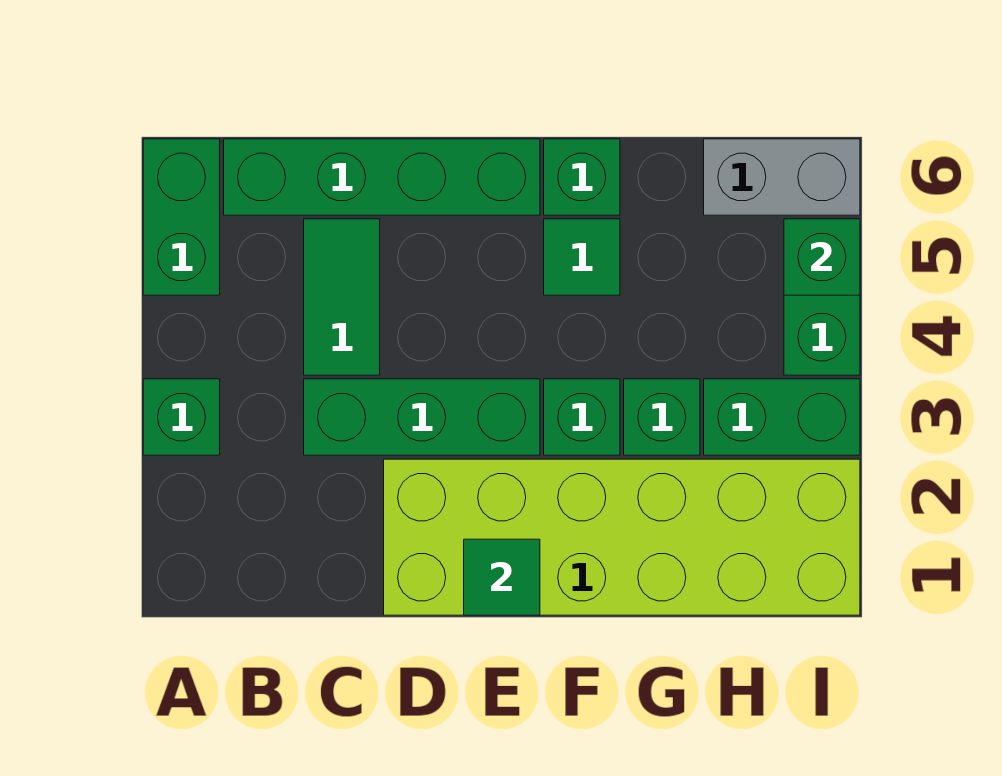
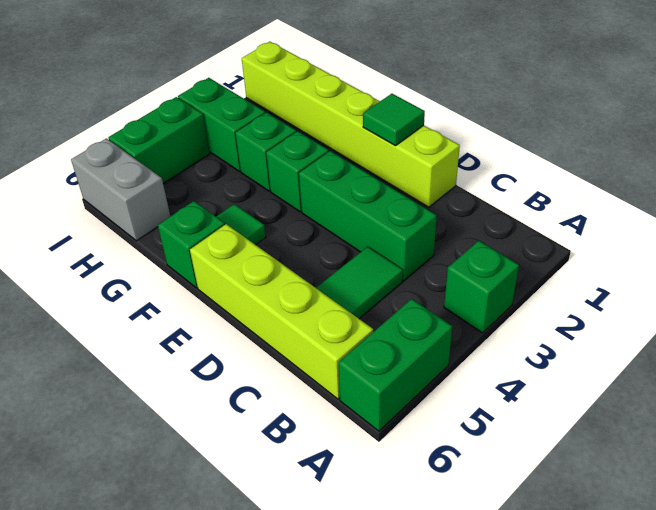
green 1x4 brick [224,139,540,215] -> lime 1x4 brick [190,224,373,399]
lime 2x6 brick [384,459,860,615] -> lime 1x6 brick [242,42,460,207]
green 1x1 brick [784,219,860,295] -> none

